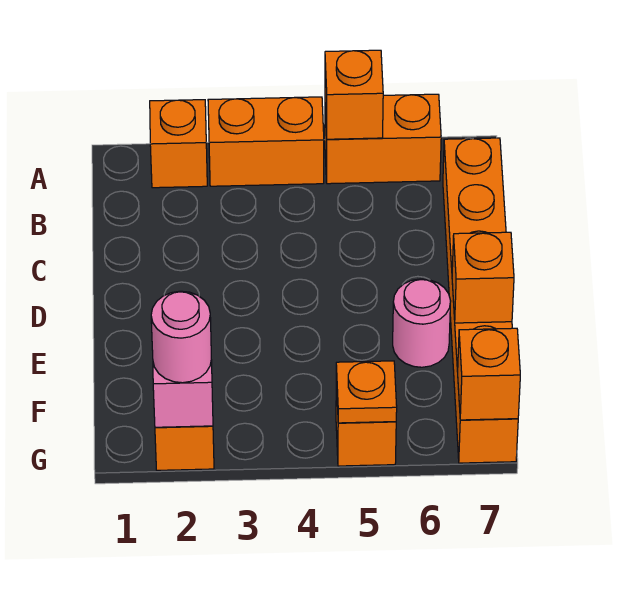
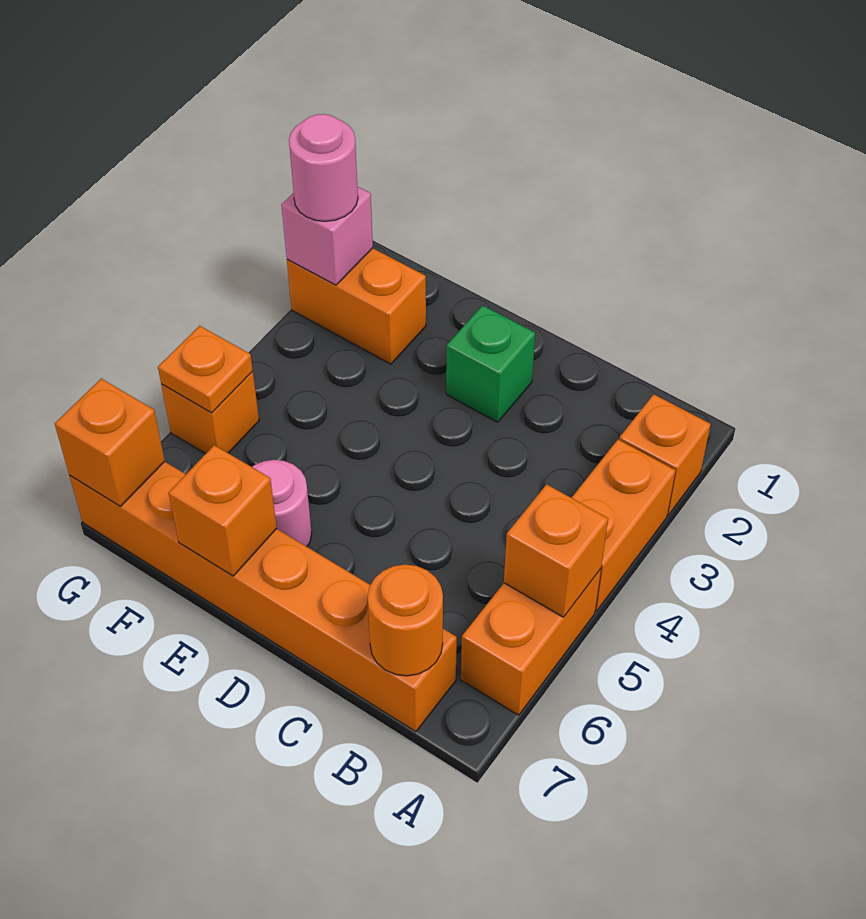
none -> orange 1x1 round brick [367,565,443,676]
none -> green 1x1 brick [446,305,535,422]

